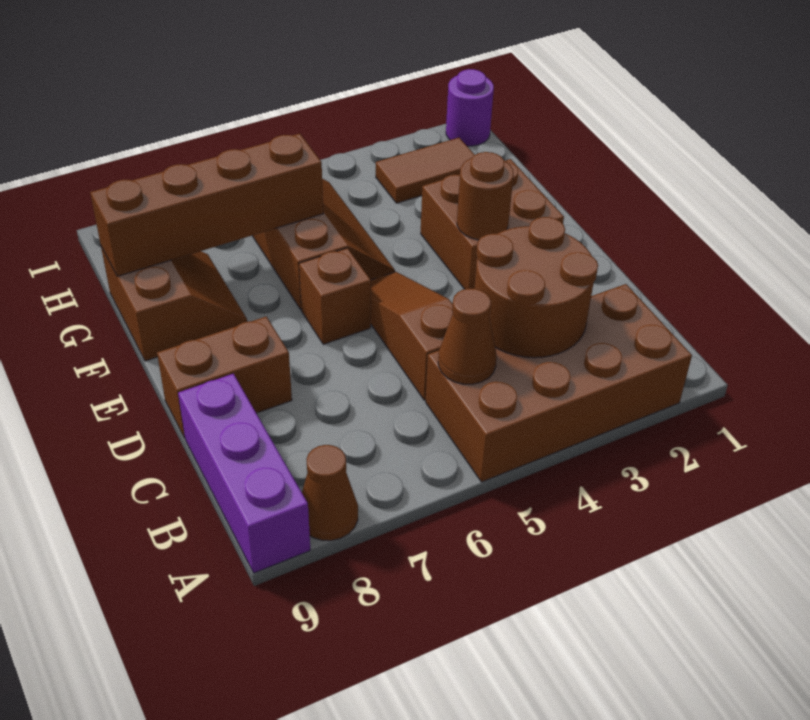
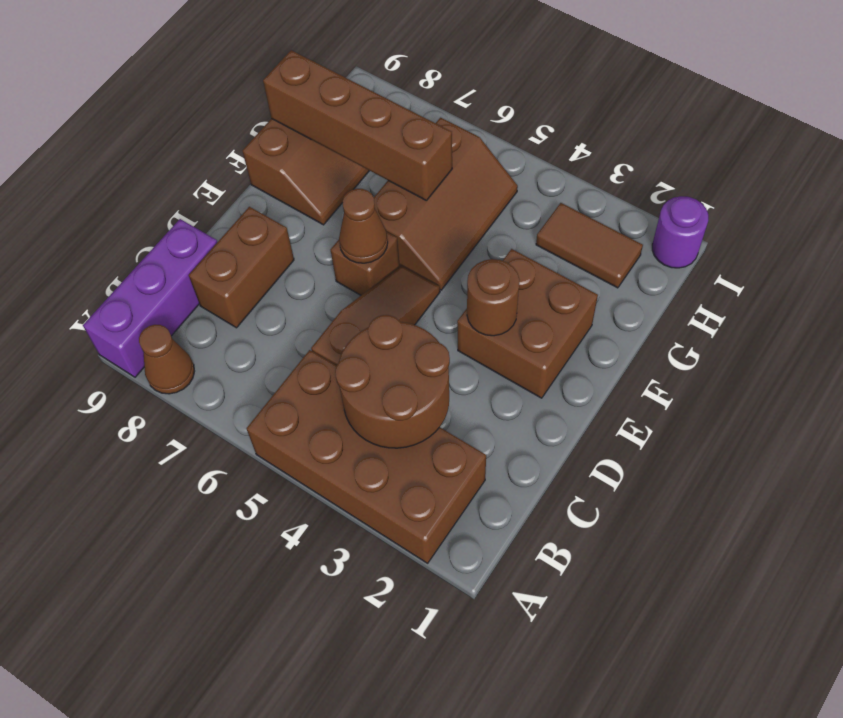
brown 1x1 cone [438,288,497,384] -> brown 1x1 cone moved to [339,189,388,263]
brown 1x2 brick [157,317,292,438] -> brown 1x2 brick turned to [189,207,294,328]

